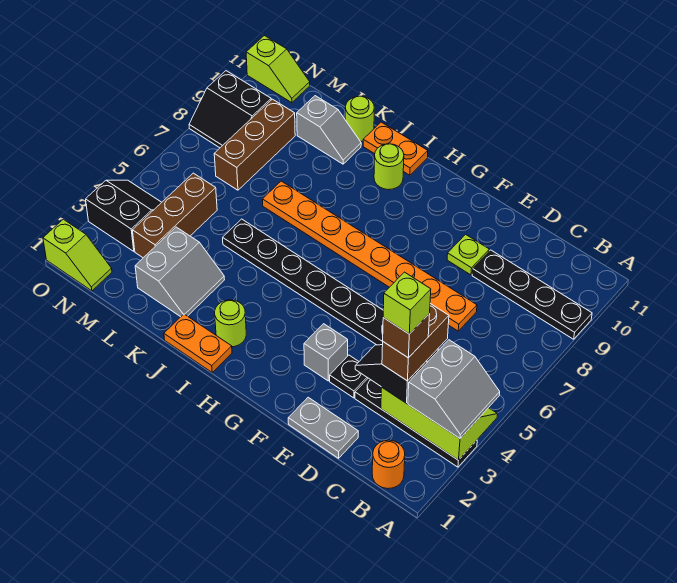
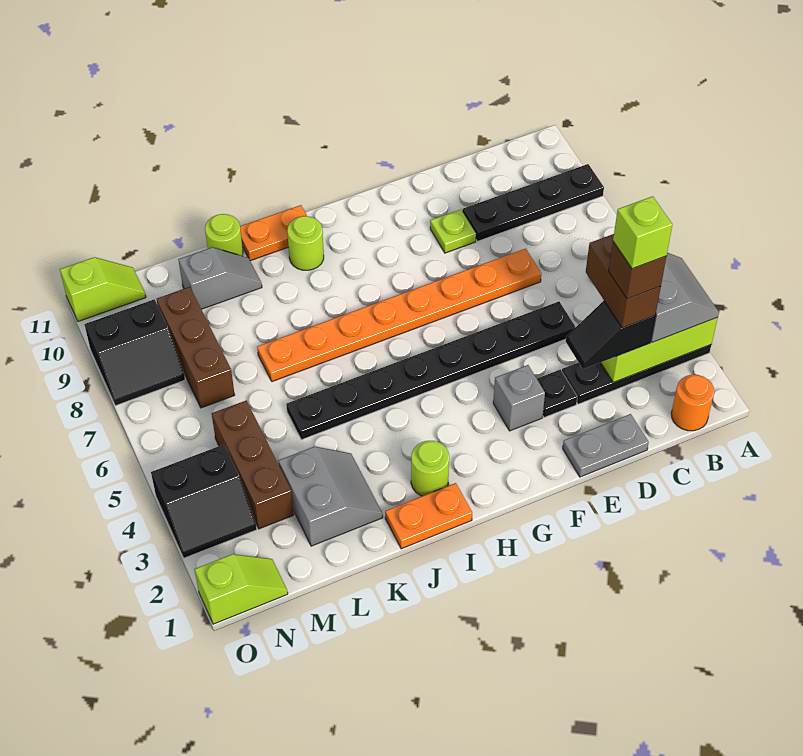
black 2x2 slope [86,180,162,251] -> black 2x2 slope turned to [151,445,257,558]

